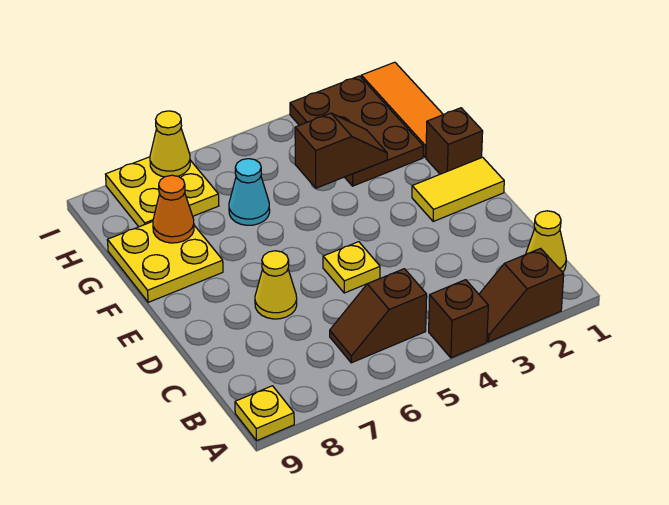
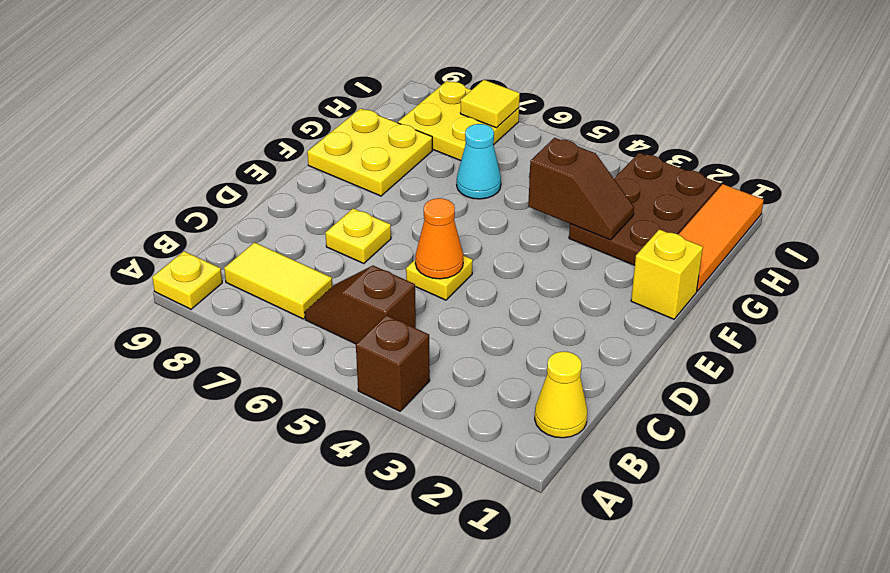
brown 1x2 slope [479,248,564,342] -> none
yellow 1x1 cone [255,251,297,319] -> yellow 1x1 plate [325,208,391,264]
yellow 1x2 tile [412,157,504,221] -> yellow 1x2 tile moved to [224,242,332,319]
brown 1x1 brick [426,108,483,174] -> yellow 1x1 brick [631,229,703,319]
orange 1x1 cone [153,175,194,243] -> orange 1x1 cone moved to [415,198,463,279]
yellow 1x1 cone [150,111,190,177] -> yellow 1x1 tile [460,80,520,128]

